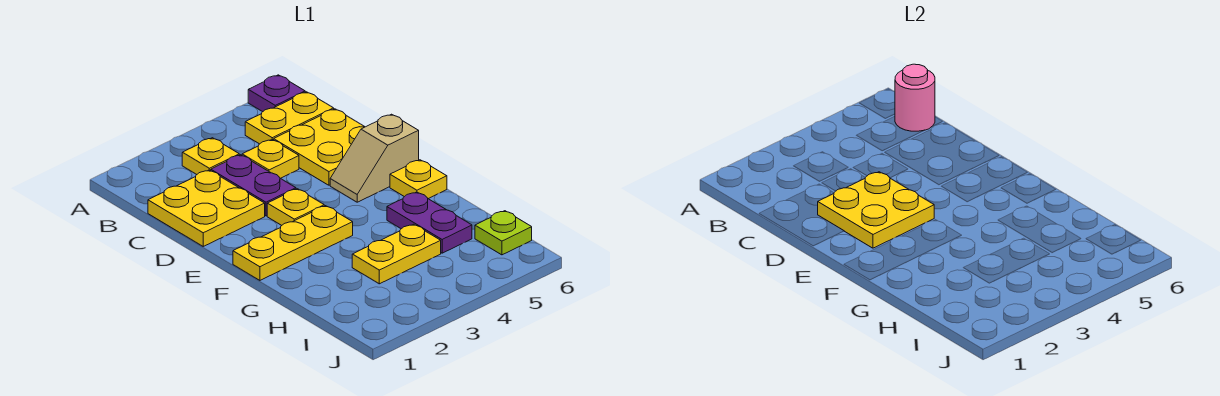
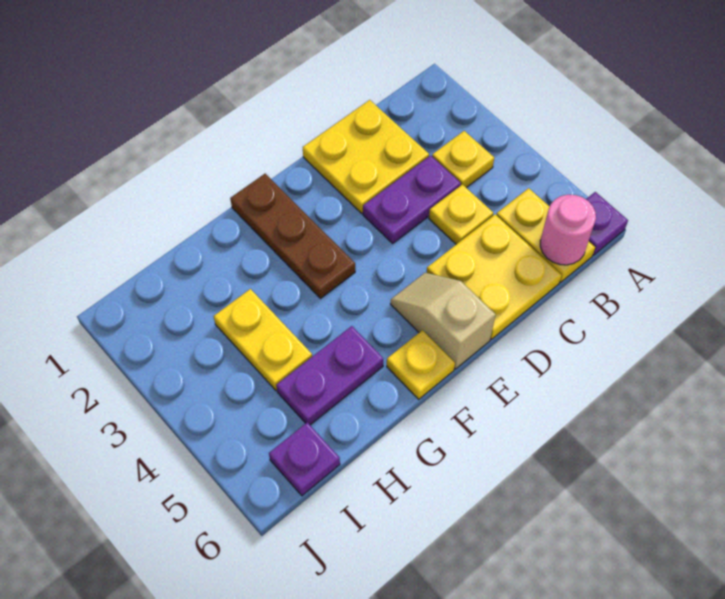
yellow 2x2 plate [818,172,934,248] -> none
yellow 1x1 plate [267,189,324,225] -> none
yellow 1x3 plate [233,206,353,280] -> brown 1x3 plate [230,174,355,299]
lime 1x1 plate [475,211,532,255] -> purple 1x1 plate [269,422,340,496]

